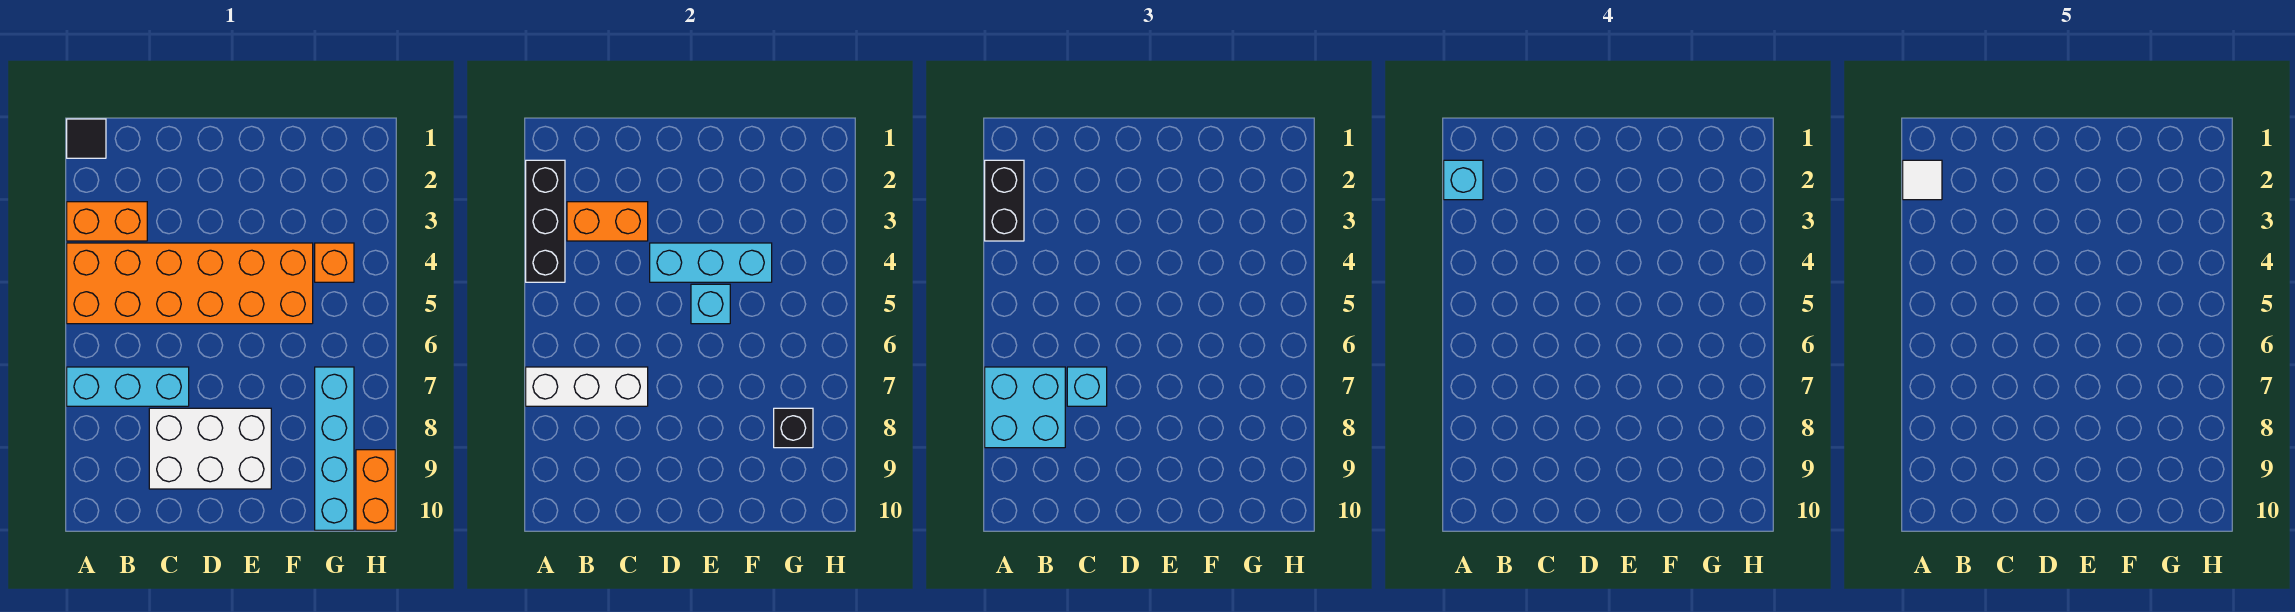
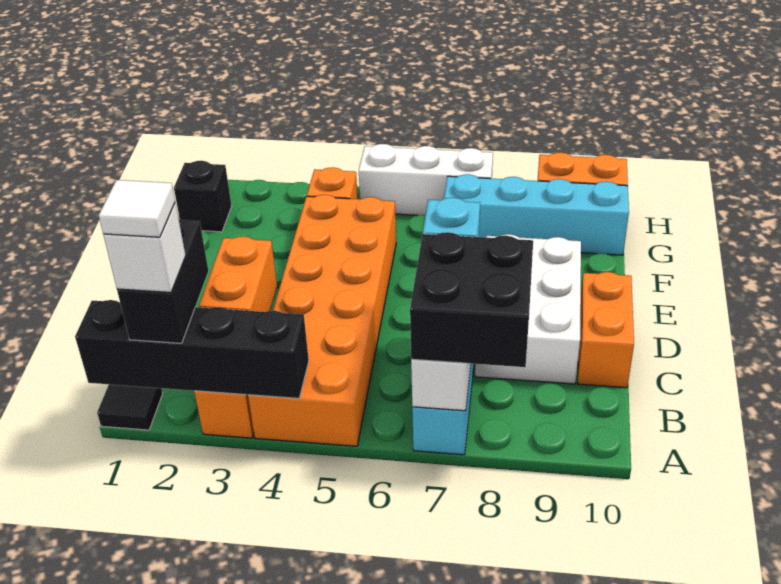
black 1x3 brick [526,160,565,282] -> black 1x4 brick [75,300,309,398]
black 1x2 brick [985,160,1024,241] -> black 1x2 brick turned to [117,220,208,343]
cyan 1x1 brick [1444,160,1483,200] -> white 1x1 brick [104,203,186,293]
cyan 2x2 brick [985,367,1065,448] -> black 2x2 brick [410,232,533,367]
none -> orange 1x2 brick [578,272,634,388]
cyan 1x3 brick [650,243,772,282] -> none
cyan 1x1 brick [691,284,730,324] -> none
black 1x1 brick [774,408,813,448] -> black 1x1 brick moved to [174,161,232,232]
none -> white 1x3 brick [359,144,493,215]

